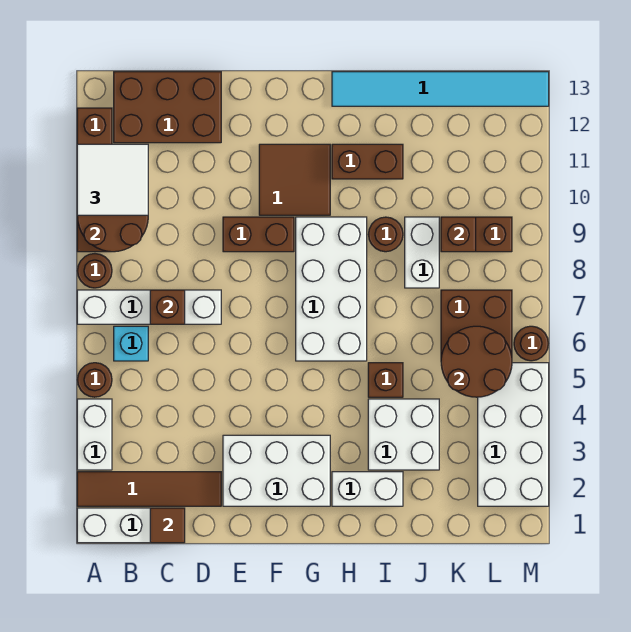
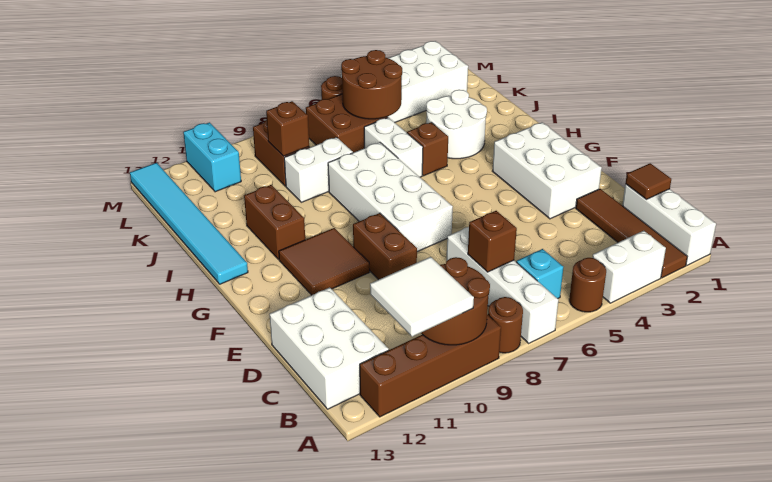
brown 2x3 brick [114,72,221,143] -> white 2x3 brick [270,288,389,409]
white 2x4 brick [296,217,367,361] -> white 2x4 brick turned to [328,142,453,252]
white 1x2 brick [332,472,403,506] -> white 1x2 brick moved to [364,118,423,177]
white 2x2 brick [368,399,439,470] -> white 2x2 round brick [426,90,487,159]
brown 1x1 round brick [368,217,403,252] -> none
none -> cyan 1x2 brick [183,122,241,192]

